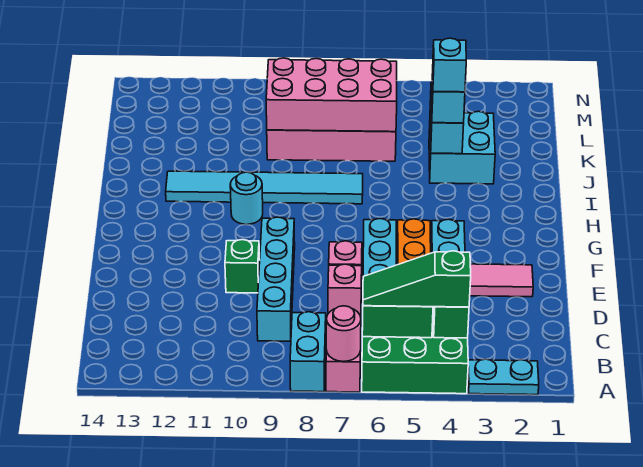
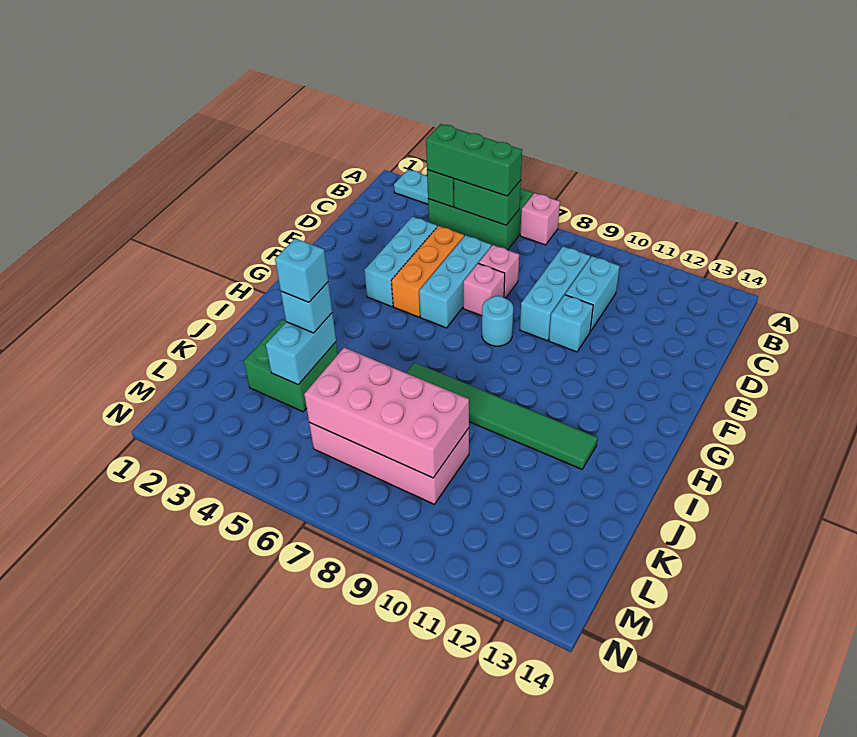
pink 1x1 round brick [326,306,361,362] -> none
cyan 1x2 brick [290,312,326,392] -> cyan 1x2 brick moved to [565,256,620,331]
green 1x3 slope [363,251,471,307] -> green 1x3 brick [426,124,522,196]
cyan 1x4 brick [257,217,295,341] -> cyan 1x3 brick [520,246,590,341]
pink 1x2 tile [470,264,533,297] -> none
green 1x1 brick [225,240,260,293] -> cyan 1x1 brick [549,295,593,352]
cyan 1x1 round brick [230,172,263,224] -> cyan 1x1 round brick moved to [482,296,513,346]
cyan 1x6 tile [166,171,363,204] -> green 1x6 tile [406,363,598,469]
cyan 2x2 brick [429,111,495,184] -> green 2x2 brick [244,319,338,412]

